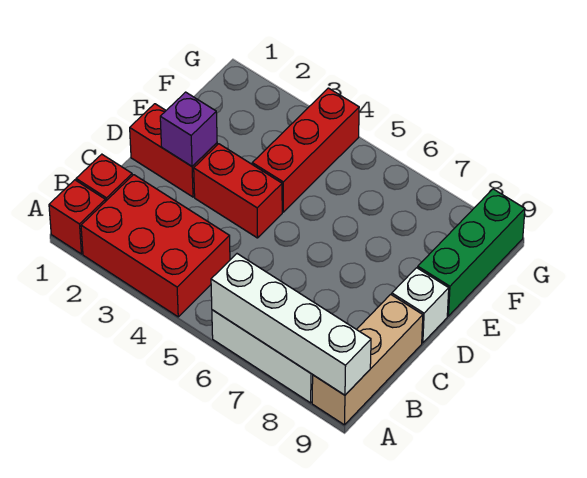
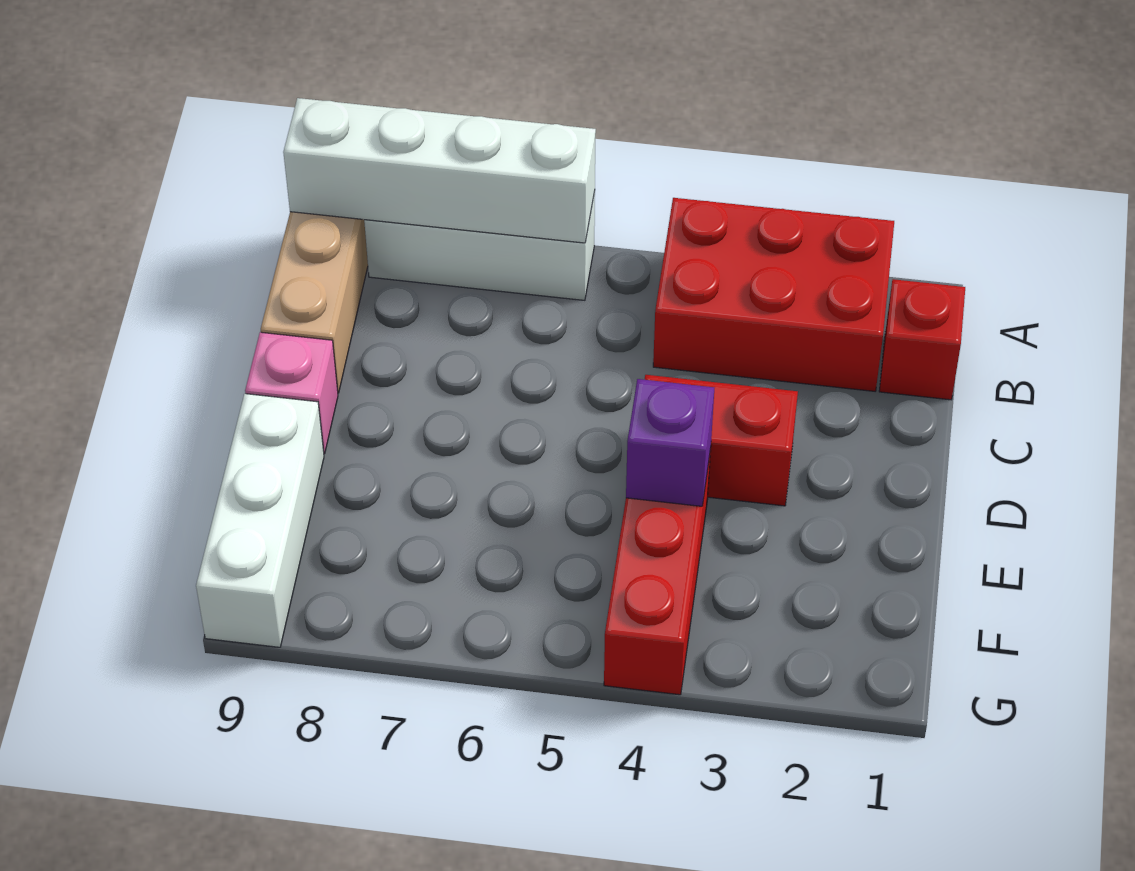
red 1x1 brick [49,180,105,254] -> none
red 1x2 brick [130,104,217,197] -> none
purple 1x1 brick [160,92,217,166] -> purple 1x1 brick moved to [626,379,714,506]
white 1x1 brick [392,268,449,343] -> pink 1x1 brick [245,332,338,454]
green 1x3 brick [418,189,525,316] -> white 1x3 brick [196,394,324,647]

